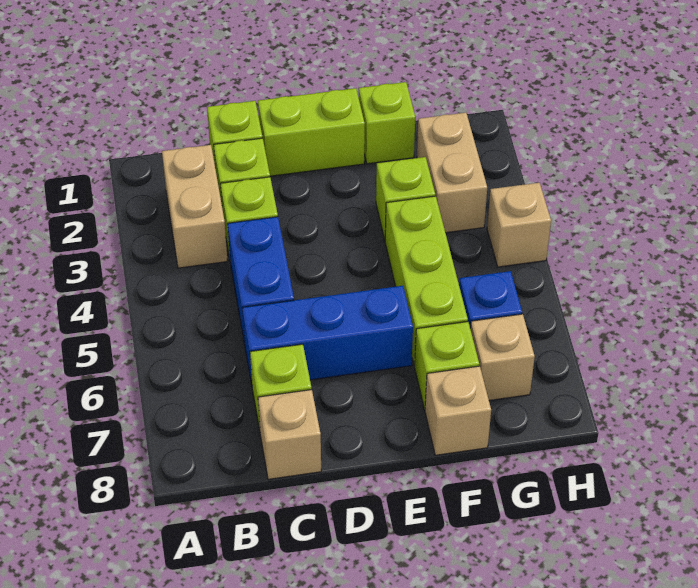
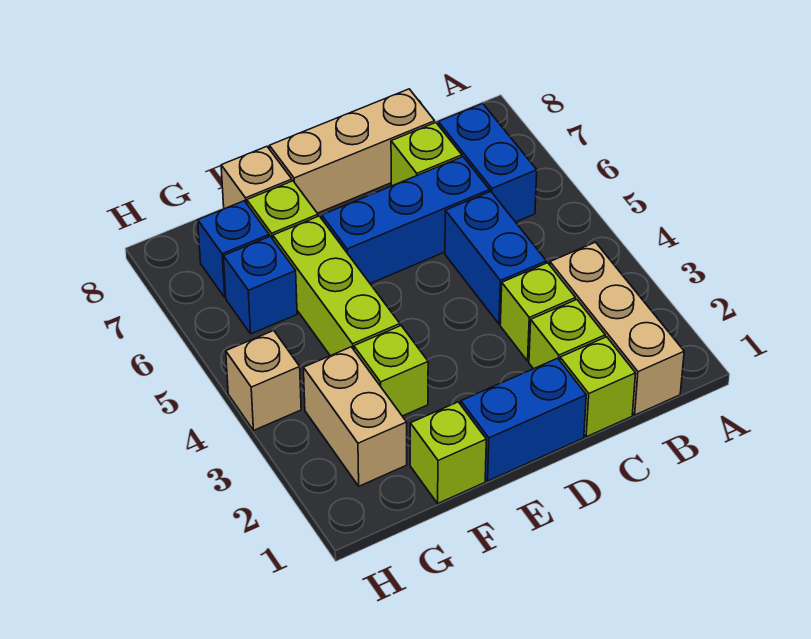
tan 1x2 brick [162,145,227,268] -> tan 1x3 brick [550,242,684,415]
none -> blue 1x2 brick [438,103,537,222]
tan 1x1 brick [258,390,321,479] -> tan 1x3 brick [270,89,435,213]
lime 1x2 brick [258,88,365,176] -> blue 1x2 brick [461,358,586,481]
tan 1x1 brick [470,314,535,401] -> blue 1x1 brick [198,201,269,297]

